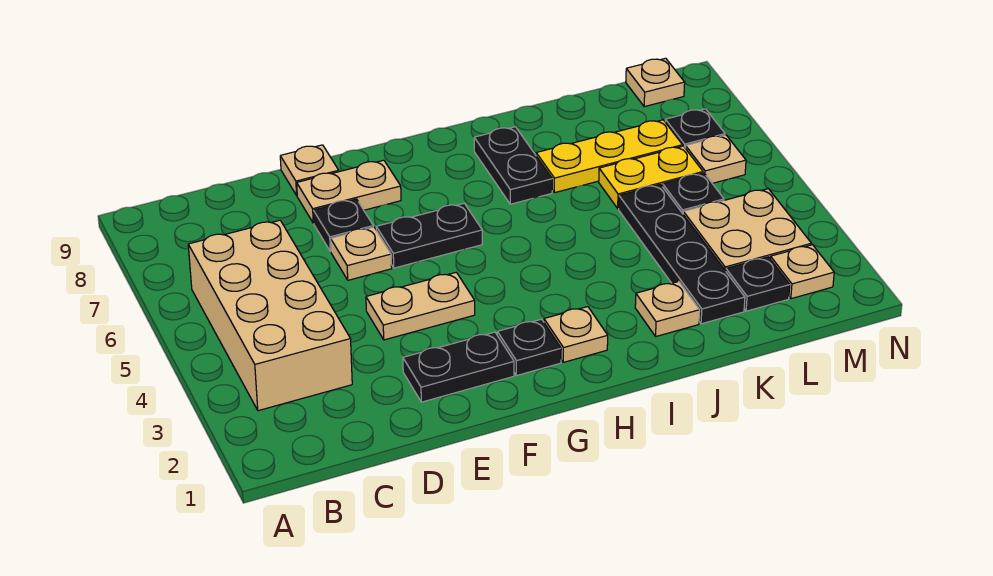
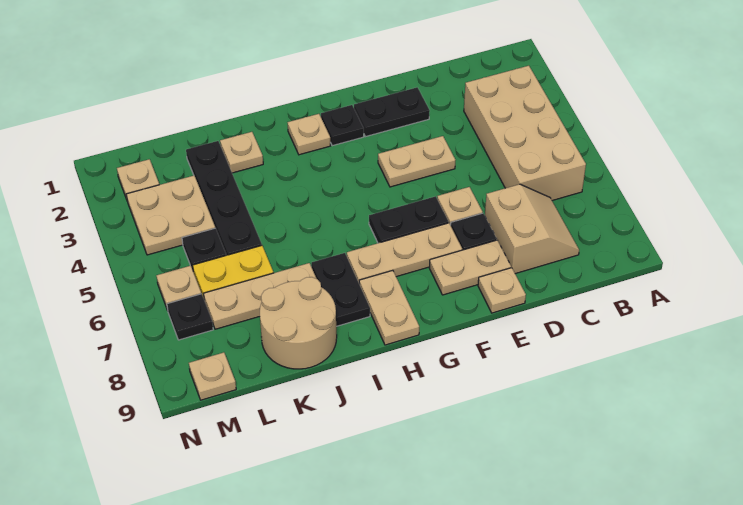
none -> tan 2x2 slope [485,184,579,274]
none -> tan 1x3 plate [347,223,462,282]
none -> tan 1x2 plate [359,270,419,345]
yellow 1x3 plate [536,120,682,193] -> tan 1x3 plate [204,263,316,329]
none -> tan 2x2 round brick [260,277,337,369]
black 1x1 plate [726,257,790,311] -> none

